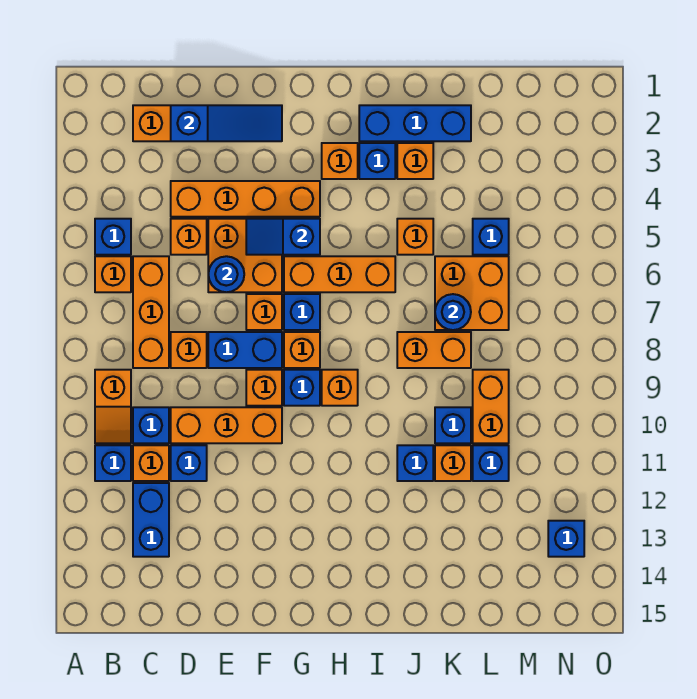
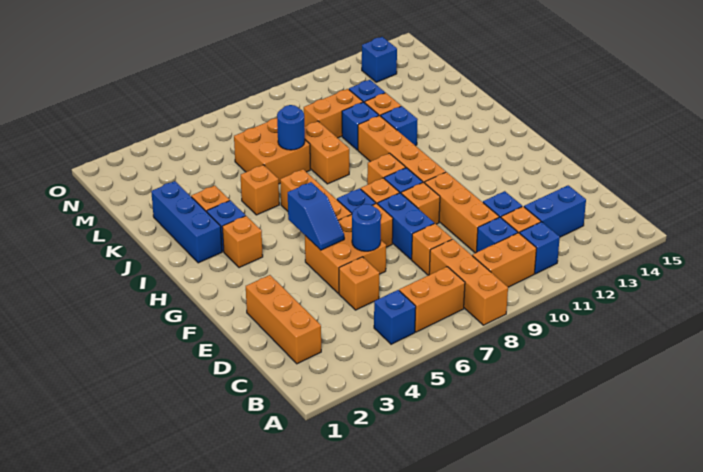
orange 1x1 brick [95,256,131,292] -> orange 1x2 brick [399,267,465,332]
orange 1x2 slope [95,370,131,443] -> orange 1x2 brick [472,233,536,287]
orange 1x3 brick [133,256,169,368] -> orange 1x3 brick turned to [429,239,508,325]
blue 1x3 slope [171,105,282,141] -> none
orange 1x4 brick [171,181,320,217] -> orange 1x4 brick moved to [358,116,446,183]
blue 1x1 brick [473,219,509,255] -> none

